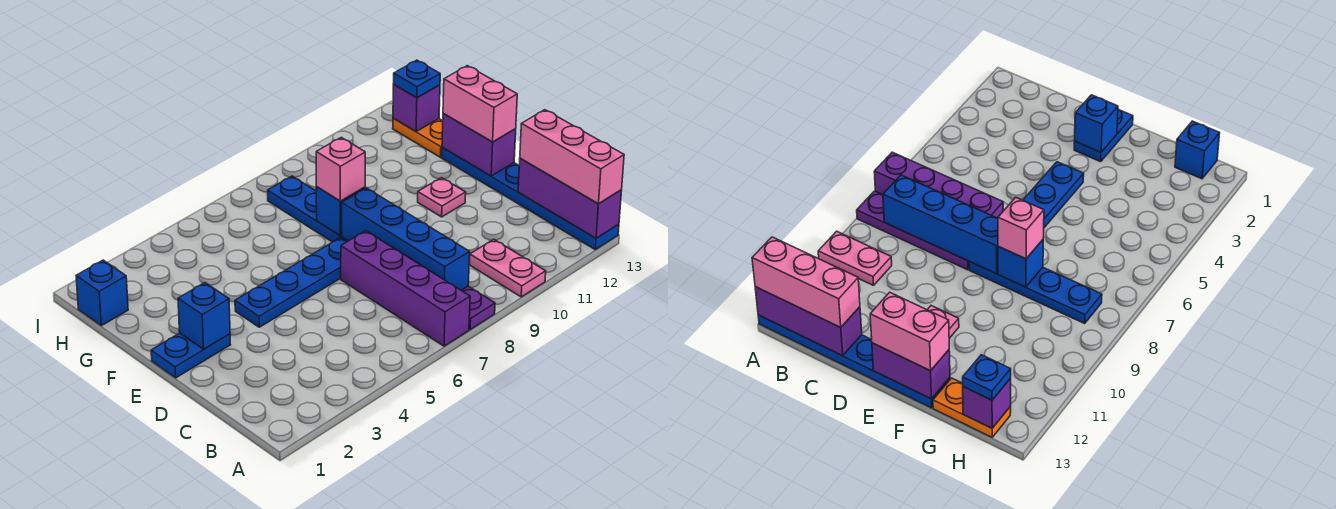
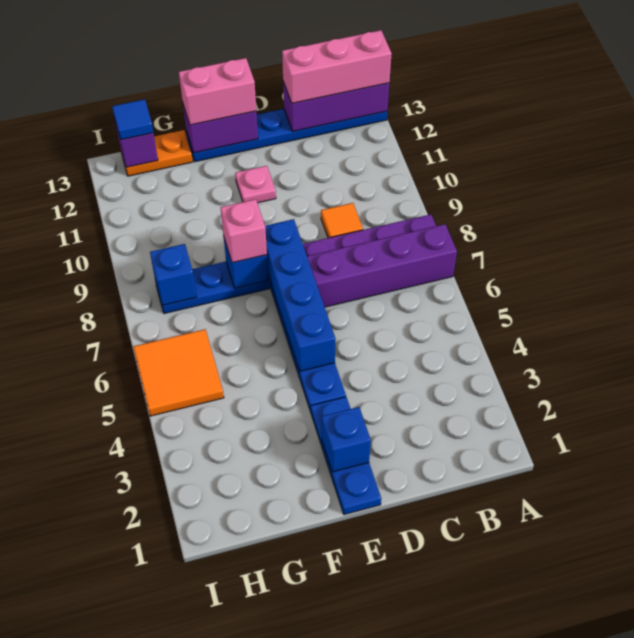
pink 1x2 plate [470,239,546,297] -> none
blue 1x4 brick [342,188,470,290] -> blue 1x4 brick turned to [265,219,335,371]
none -> orange 1x1 tile [321,203,363,238]
blue 1x2 plate [151,333,230,378] -> blue 1x3 plate [311,397,381,515]
blue 1x1 brick [76,260,128,326] -> blue 1x1 brick moved to [150,244,197,305]
none -> orange 2x2 tile [133,329,224,416]
blue 1x1 plate [393,60,440,98] -> blue 1x1 tile [112,99,153,140]

